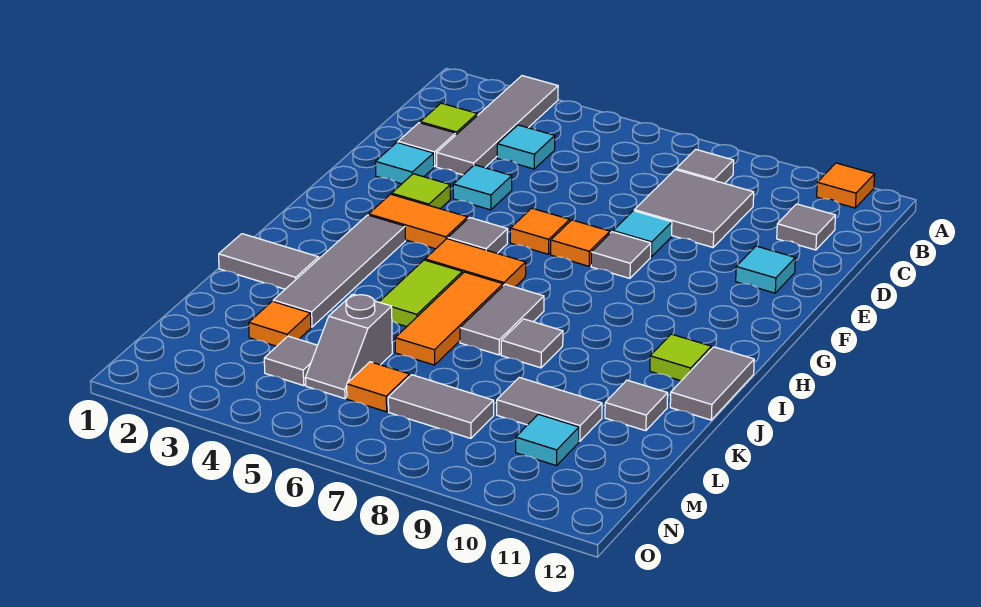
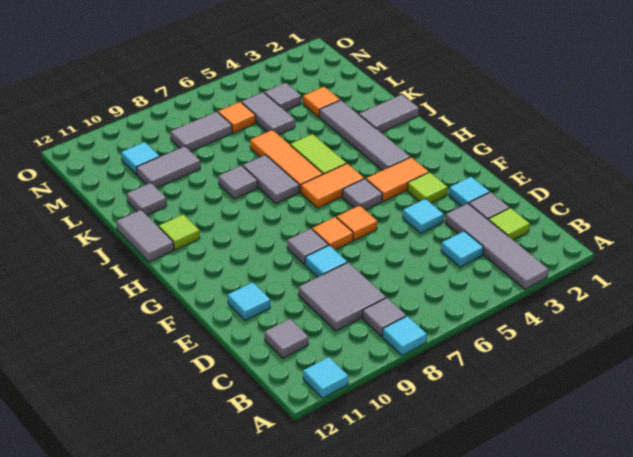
none -> cyan 1x1 tile [382,316,427,355]
orange 1x1 tile [817,163,875,208] -> cyan 1x1 tile [303,357,348,398]
grey 1x2 slope [305,294,392,399] -> grey 1x2 tile [241,92,295,135]

